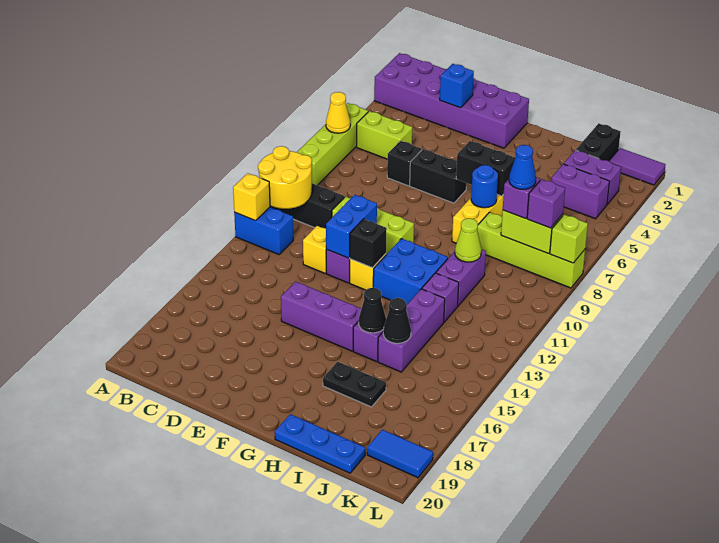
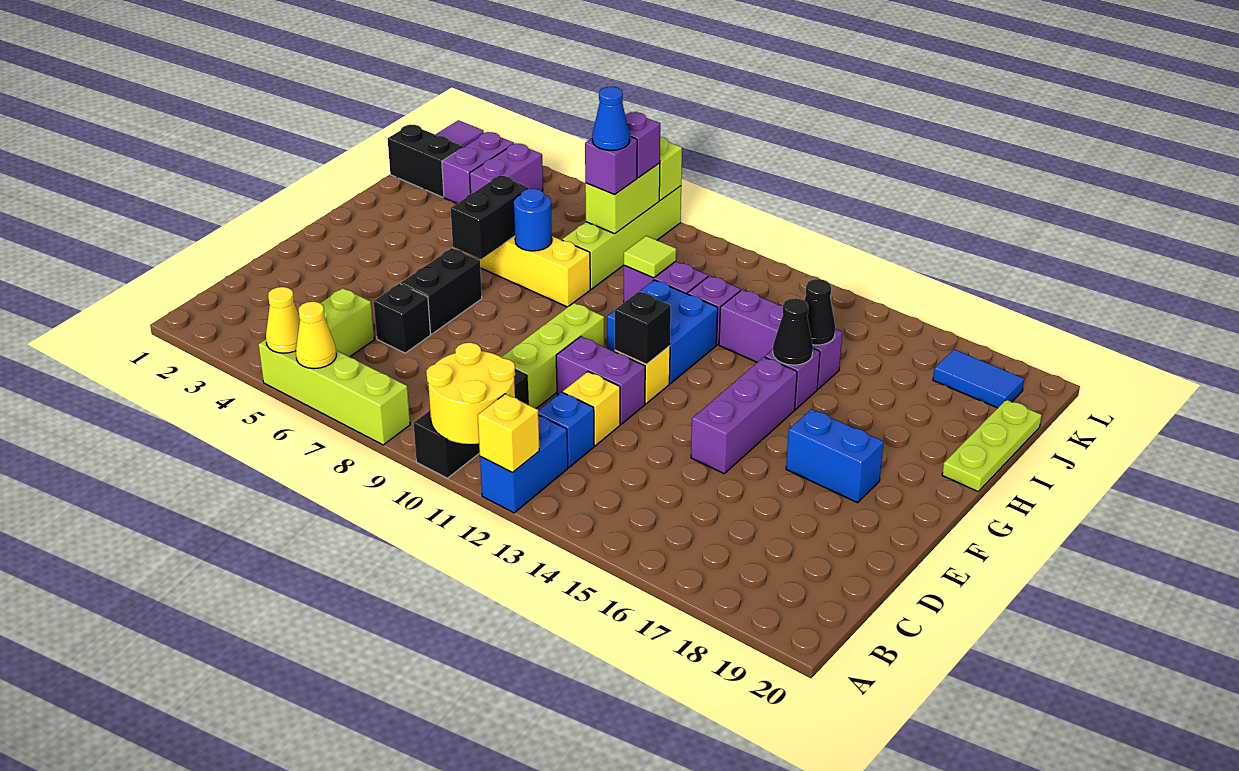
purple 2x6 brick [374,53,529,148] -> none
none -> yellow 1x1 cone [266,287,300,353]
blue 1x1 brick [440,64,474,108] -> blue 1x1 brick moved to [538,392,594,467]
blue 1x2 brick [326,195,377,258] -> blue 1x2 brick moved to [786,409,884,503]
black 1x2 plate [323,362,386,407] -> none
blue 1x3 plate [275,414,365,473] -> lime 1x3 plate [942,400,1042,491]
lime 1x1 cone [455,218,481,262] -> lime 1x1 tile [624,236,676,278]
blue 1x2 tile [367,430,433,478] -> blue 1x2 tile turned to [933,349,1024,408]

